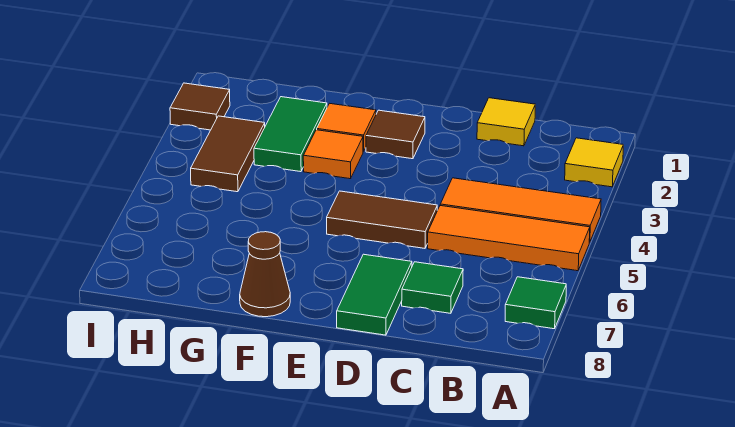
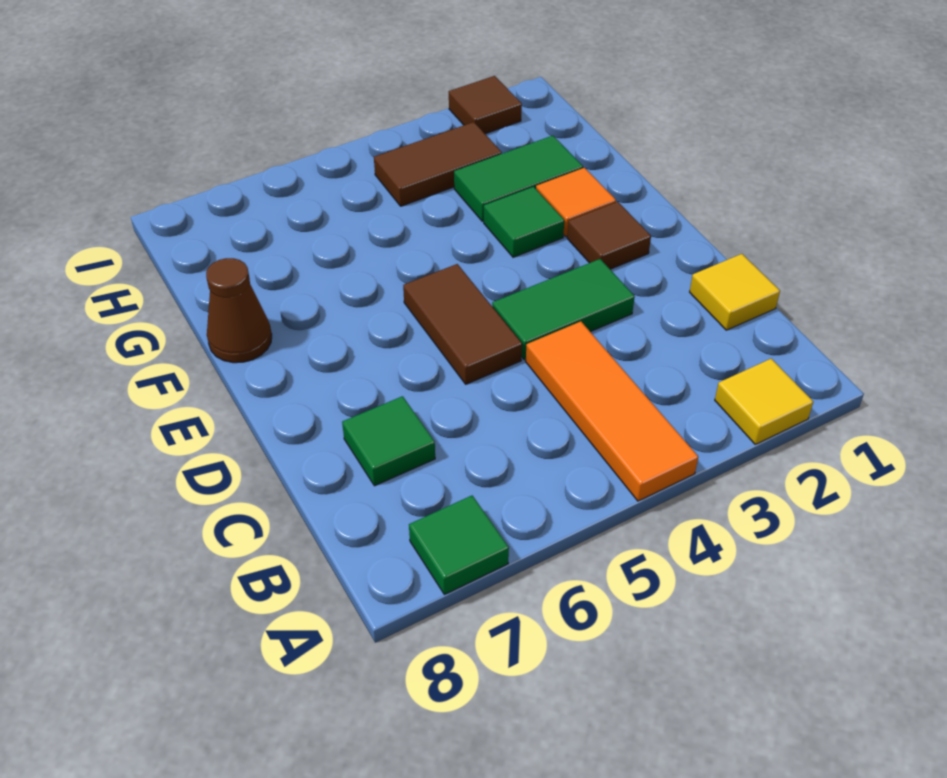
orange 1x3 tile [428,206,590,271] -> none
green 1x2 tile [337,254,412,335] -> green 1x2 tile moved to [492,259,635,360]
orange 1x1 tile [303,130,363,179] -> green 1x1 tile [484,187,564,257]

